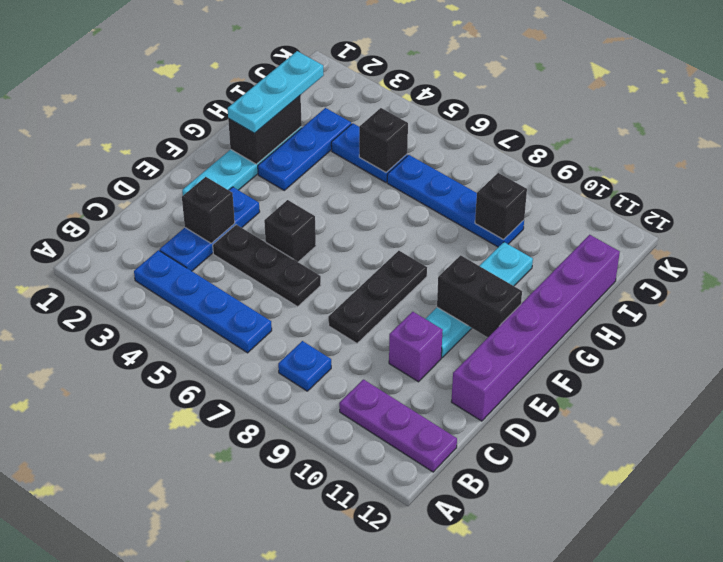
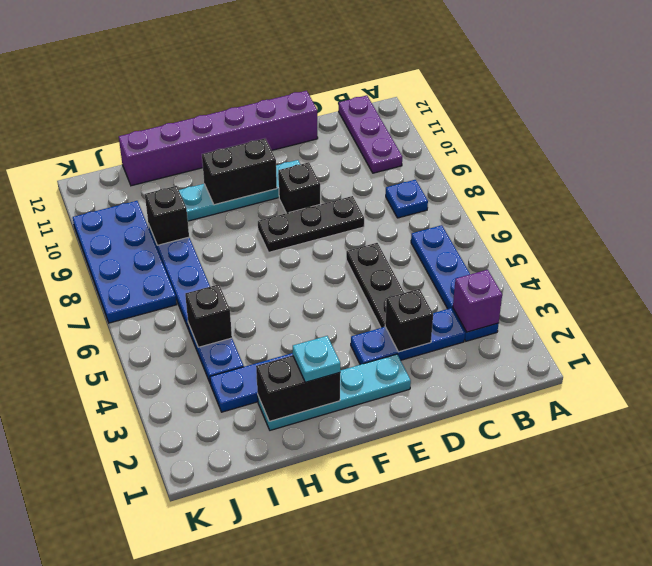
purple 1x1 brick [389,312,443,382] -> purple 1x1 brick moved to [453,270,502,332]
black 1x1 brick [264,200,316,262] -> black 1x1 brick moved to [278,162,320,213]
black 1x2 brick [437,255,522,337] -> black 1x2 brick turned to [202,139,277,205]
cyan 1x3 plate [228,51,324,133] -> cyan 1x1 plate [293,336,340,382]
none -> blue 2x4 plate [73,201,177,323]

